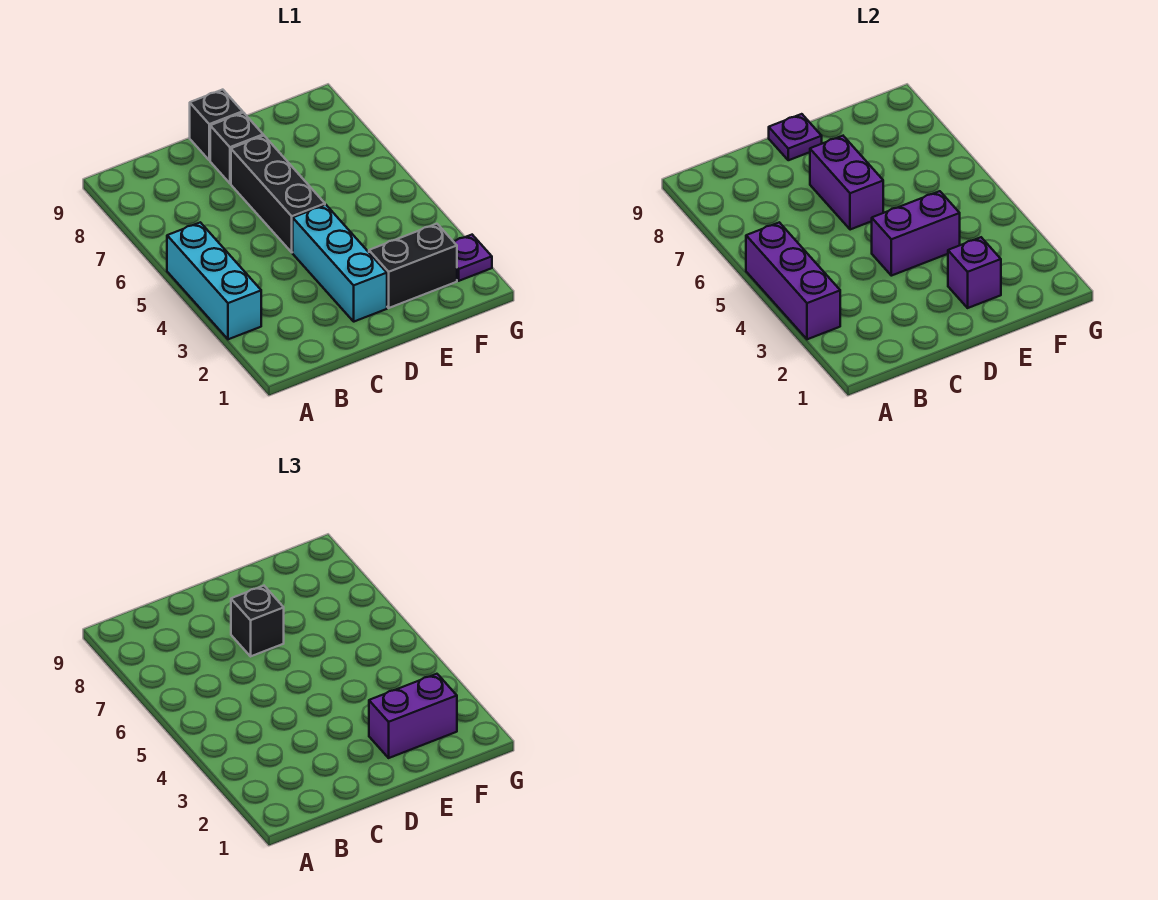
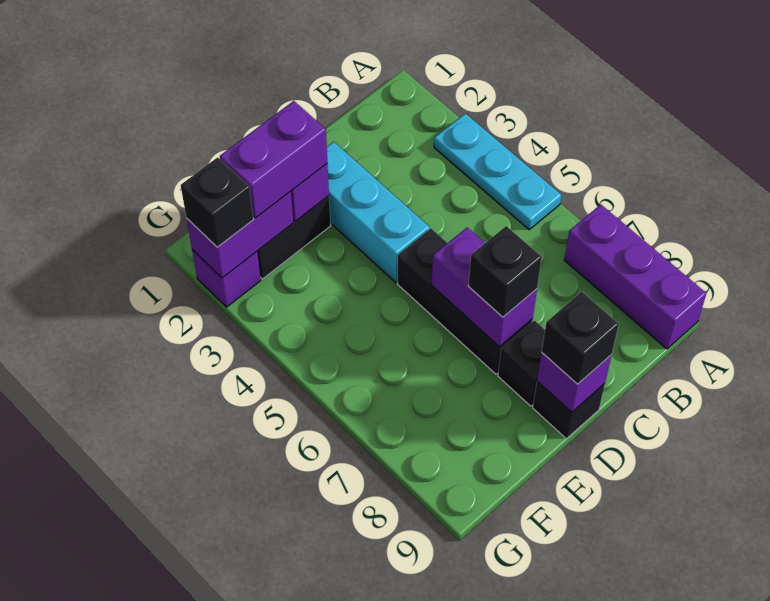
cyan 1x3 brick [167,222,261,339] -> cyan 1x3 plate [434,113,561,230]
purple 1x3 brick [746,222,840,339] -> purple 1x3 brick moved to [564,205,706,349]
purple 1x2 brick [872,191,960,276] -> purple 1x2 brick moved to [187,191,293,278]
purple 1x1 plate [769,114,822,160] -> purple 1x1 brick [537,353,612,412]
none -> black 1x1 brick [542,292,619,384]
purple 1x1 plate [454,235,492,281] -> purple 1x1 brick [192,250,261,307]
none -> black 1x1 brick [181,157,253,247]

